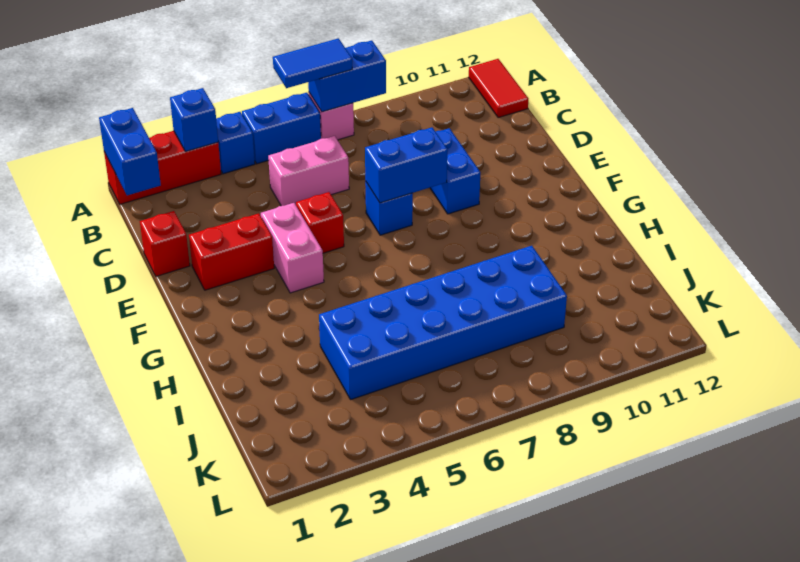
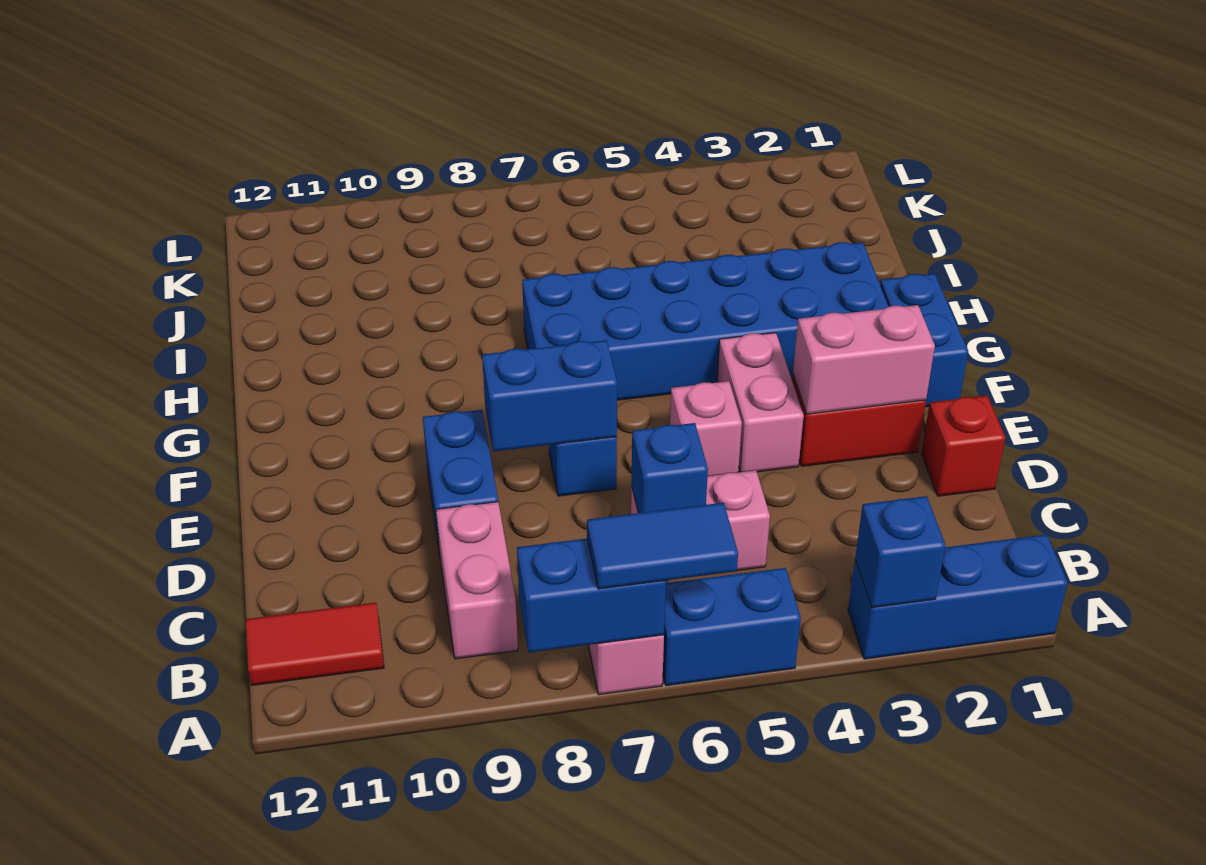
red 1x3 brick [104,131,221,204] -> blue 1x3 brick [848,534,1068,659]
blue 1x2 brick [99,108,161,195] -> blue 1x2 brick moved to [880,274,968,407]
blue 1x1 brick [216,112,255,174] -> blue 1x1 brick moved to [631,423,708,513]
red 1x2 tile [469,59,528,118] -> red 1x2 tile turned to [246,603,384,685]
none -> pink 1x2 brick [436,502,518,659]
none -> pink 1x2 brick [793,305,935,414]
red 1x1 brick [296,192,344,253] -> pink 1x1 brick [670,381,742,476]
blue 2x6 brick [319,246,567,400] -> blue 2x6 brick moved to [522,242,889,400]

